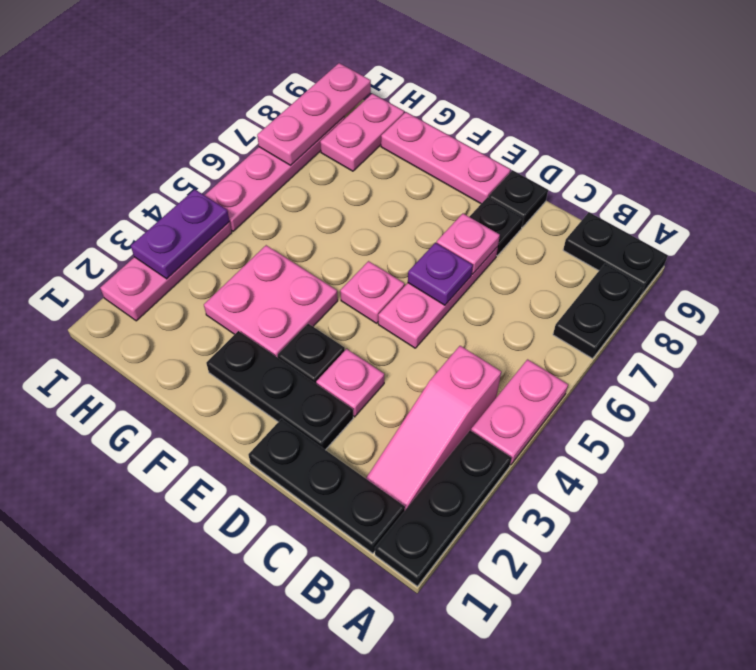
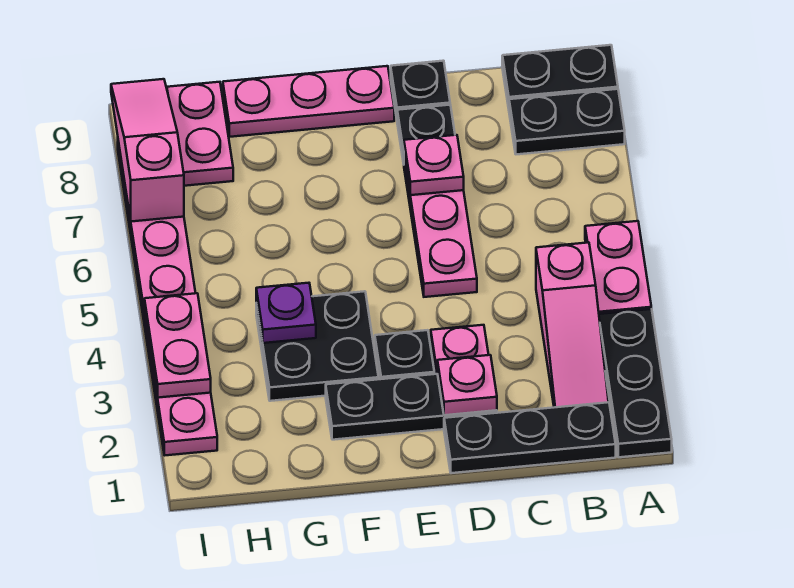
black 1x2 plate [553,264,644,359] -> black 1x2 plate turned to [509,89,625,154]
purple 1x1 plate [408,243,473,305] -> purple 1x1 plate moved to [256,283,316,343]
pink 1x1 plate [340,261,404,323] -> pink 1x1 plate moved to [437,355,497,415]
pink 2x2 plate [204,245,338,358] -> black 2x2 plate [256,291,379,401]
purple 1x2 plate [131,189,229,279] -> pink 1x2 plate [144,293,211,398]
pink 1x3 plate [257,63,371,165] -> pink 1x3 slope [111,79,184,222]

